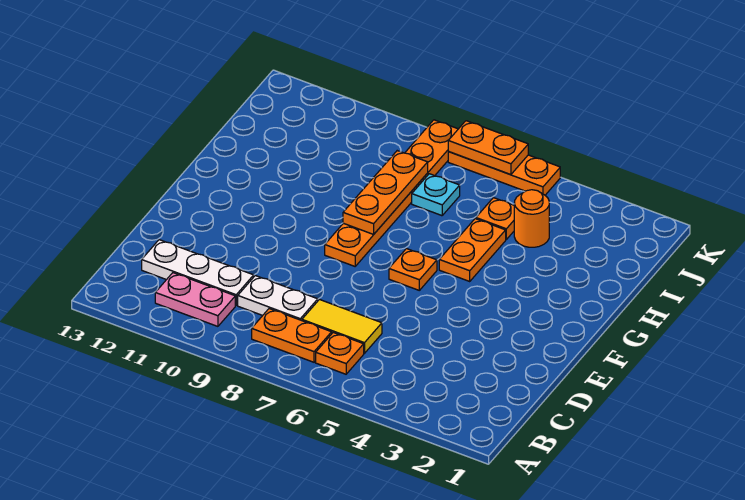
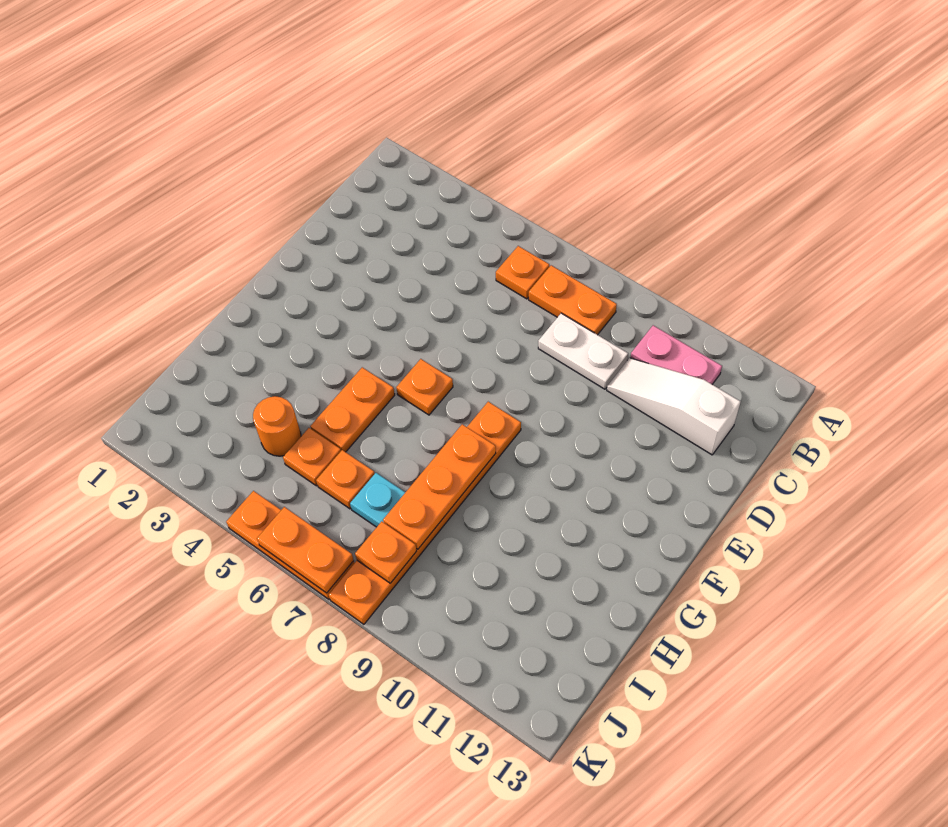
yellow 1x2 tile [302,300,382,353] -> none
white 1x3 plate [142,240,254,305] -> white 1x3 slope [607,358,741,455]
none -> orange 1x1 plate [316,450,375,509]
none -> orange 1x1 plate [355,521,417,583]

